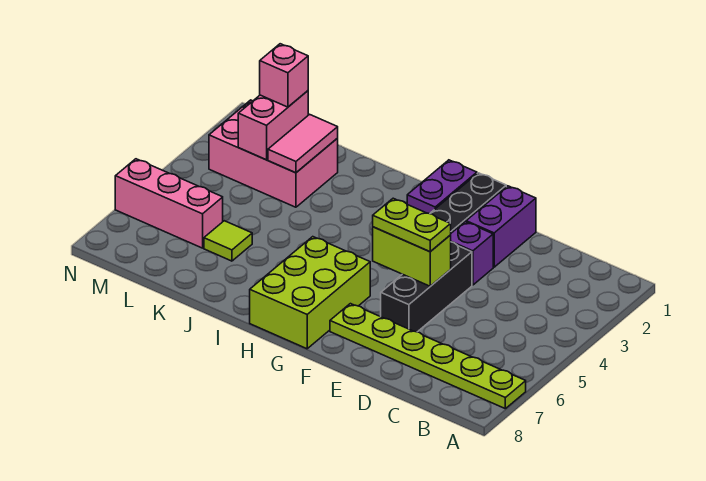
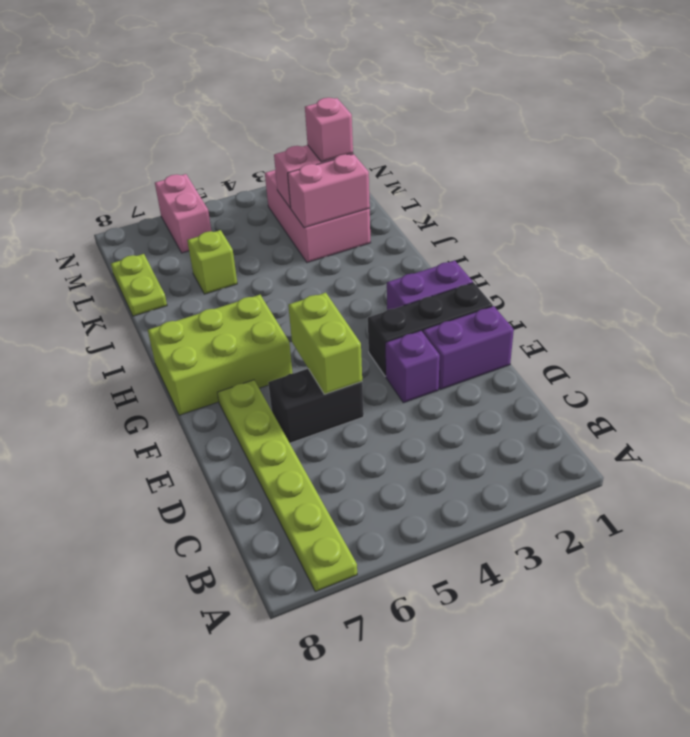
black 1x3 brick [381,242,472,332] -> black 1x2 brick [268,369,364,443]
lime 1x2 plate [373,198,451,252] -> lime 1x2 plate moved to [111,254,167,316]
pink 1x2 tile [268,114,338,173] -> pink 1x2 brick [288,154,370,228]
lime 1x1 tile [204,221,252,261] -> lime 1x1 brick [187,230,237,294]
pink 1x3 brick [115,159,223,248] -> pink 1x2 brick [155,174,211,253]

